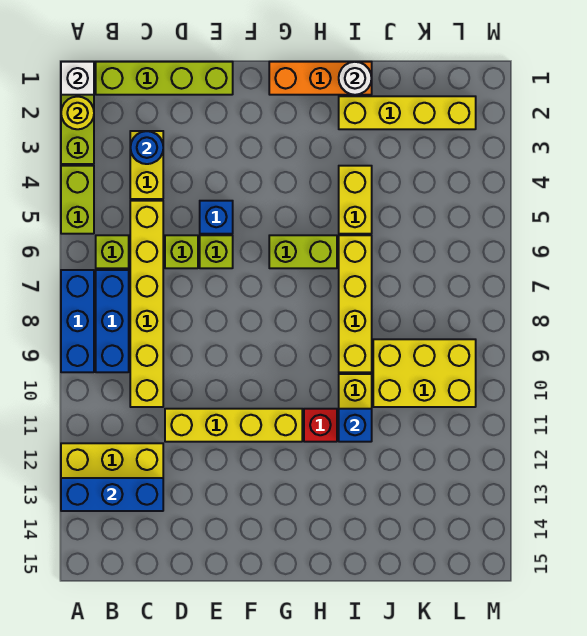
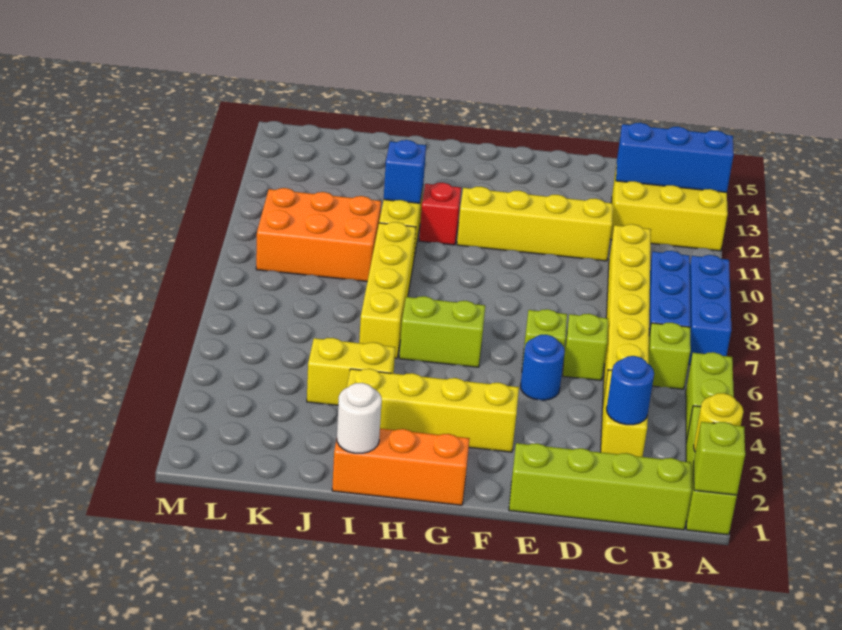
white 1x1 brick [61,62,94,95] -> lime 1x1 brick [694,422,745,495]
blue 1x1 brick [200,201,233,234] -> blue 1x1 round brick [520,335,565,400]
yellow 1x4 brick [339,96,476,129] -> yellow 1x4 brick moved to [347,369,519,452]
yellow 1x2 brick [339,166,372,234] -> yellow 1x2 brick turned to [307,338,395,405]
yellow 2x3 brick [373,339,476,407] -> orange 2x3 brick [256,188,381,281]

